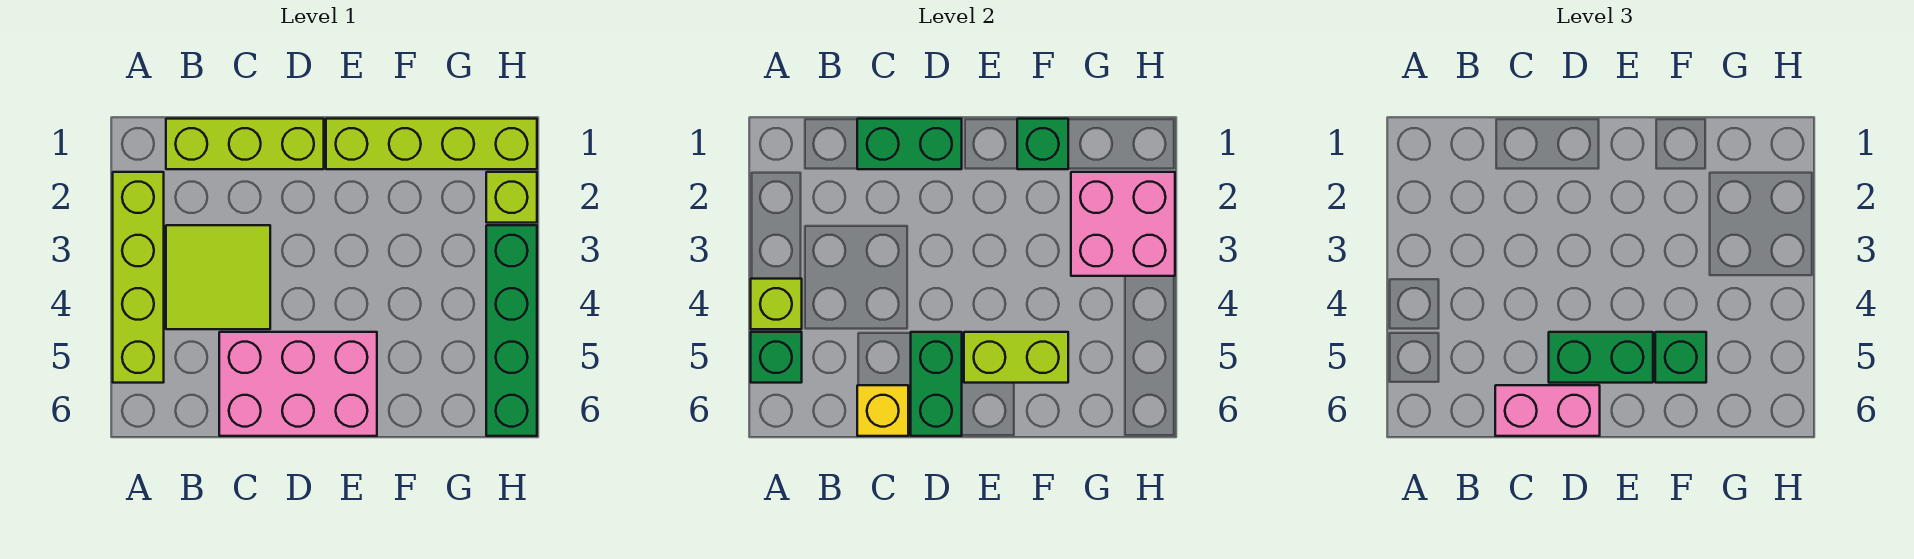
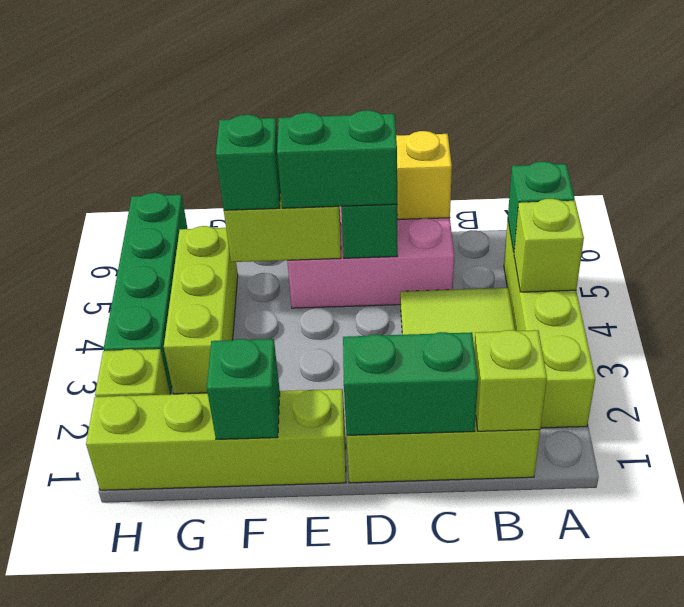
none -> lime 1x1 brick [474,330,547,431]
pink 1x2 brick [1495,385,1600,436] -> none
pink 2x2 brick [1071,172,1175,276] -> none
none -> lime 1x3 brick [164,226,238,394]

